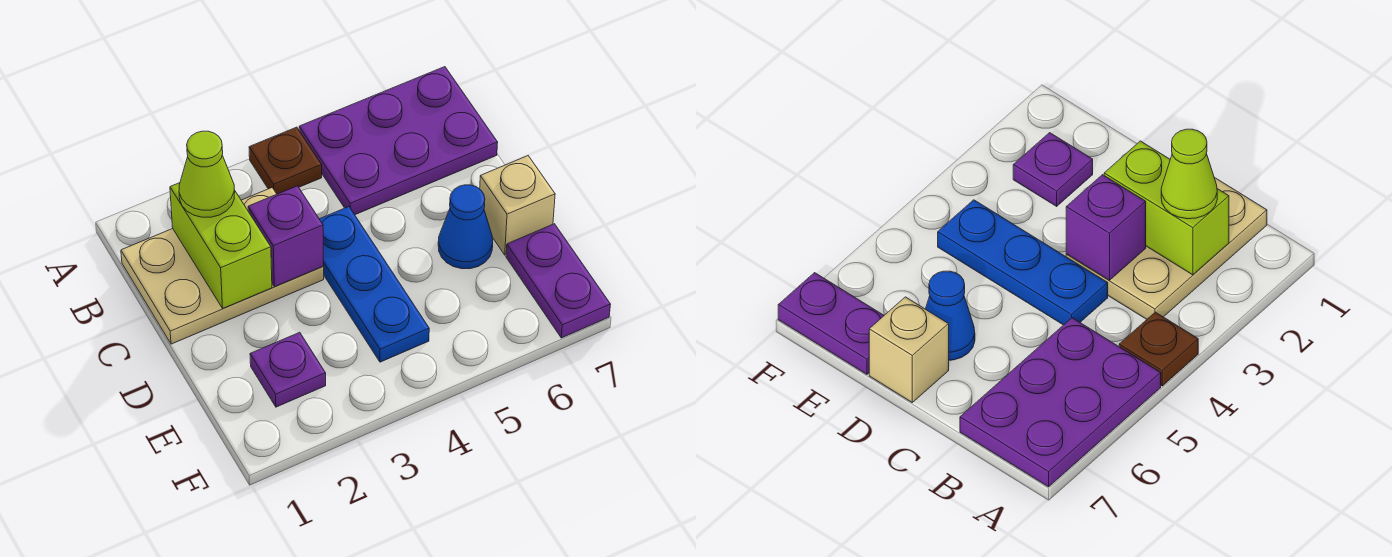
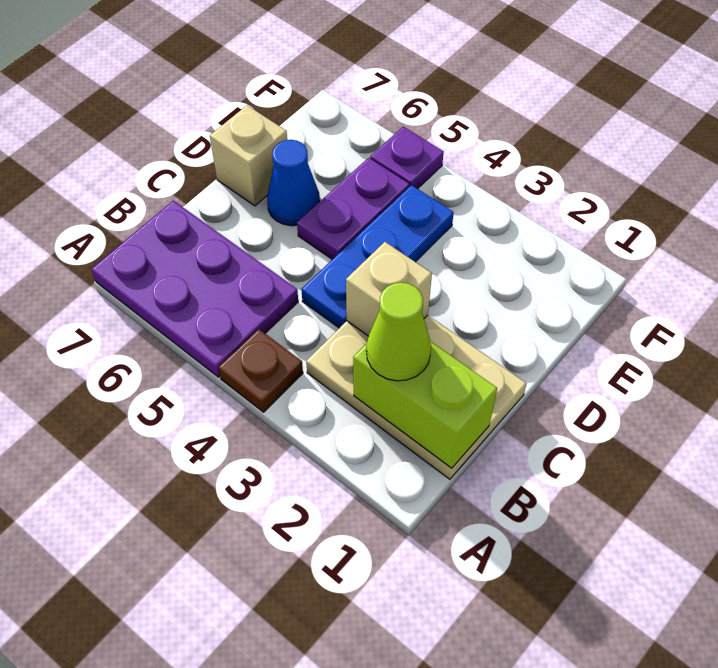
lime 1x2 brick [170,183,272,308] -> lime 1x2 brick turned to [353,341,497,468]
purple 1x1 brick [248,186,324,287] -> tan 1x1 brick [346,242,432,336]
purple 1x1 plate [250,332,326,407] -> purple 1x1 plate moved to [370,127,444,189]
purple 1x2 plate [506,224,611,338] -> purple 1x2 plate moved to [297,158,409,259]

